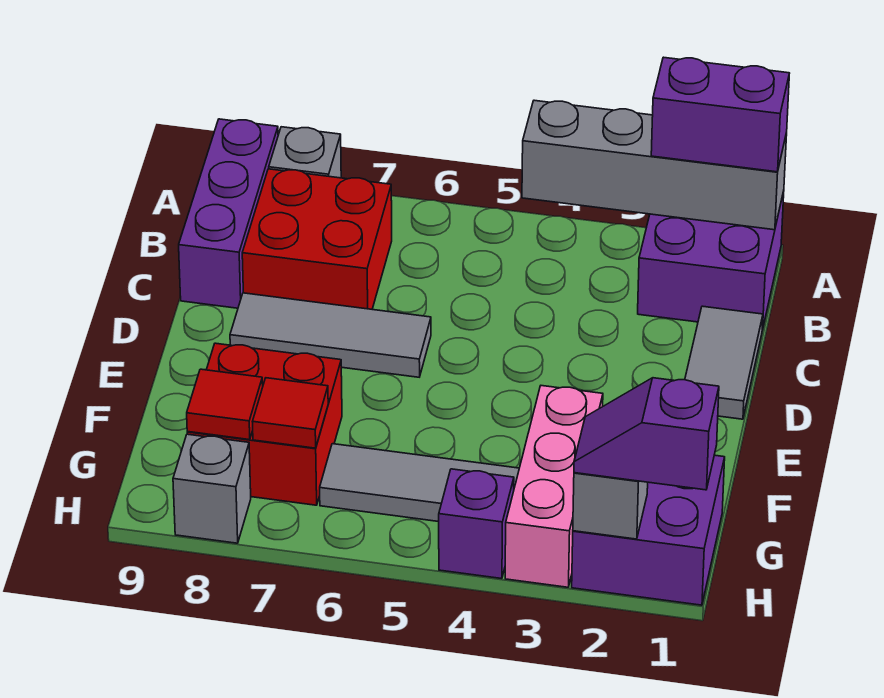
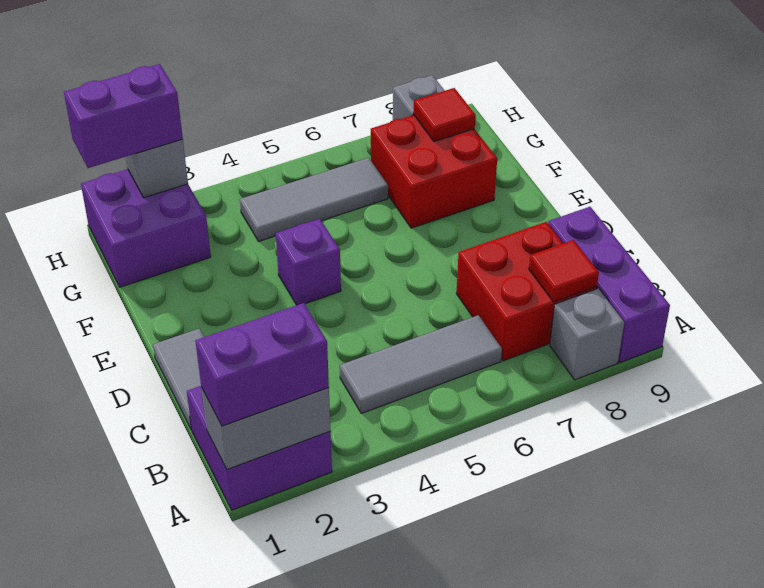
grey 1x4 brick [522,100,787,230] -> grey 1x2 brick [201,388,330,469]
grey 1x3 tile [230,293,431,377] -> grey 1x3 tile moved to [340,315,502,413]
pink 1x3 brick [505,386,603,587] -> none
red 1x1 tile [252,378,328,448] -> red 1x1 tile moved to [529,240,599,302]
purple 1x2 slope [574,378,719,490] -> purple 1x2 brick [64,64,183,168]
purple 1x1 brick [439,469,514,579] -> purple 1x1 brick moved to [276,219,341,305]

